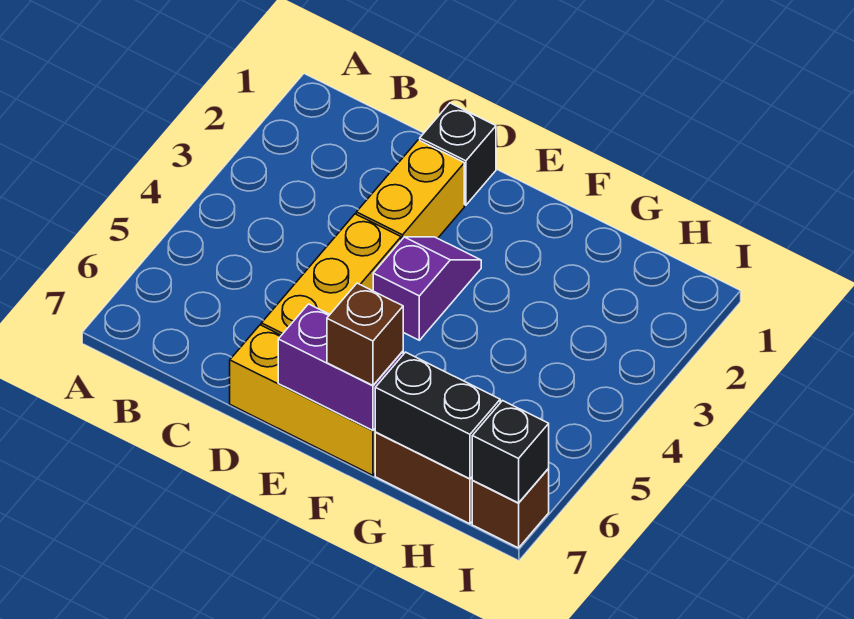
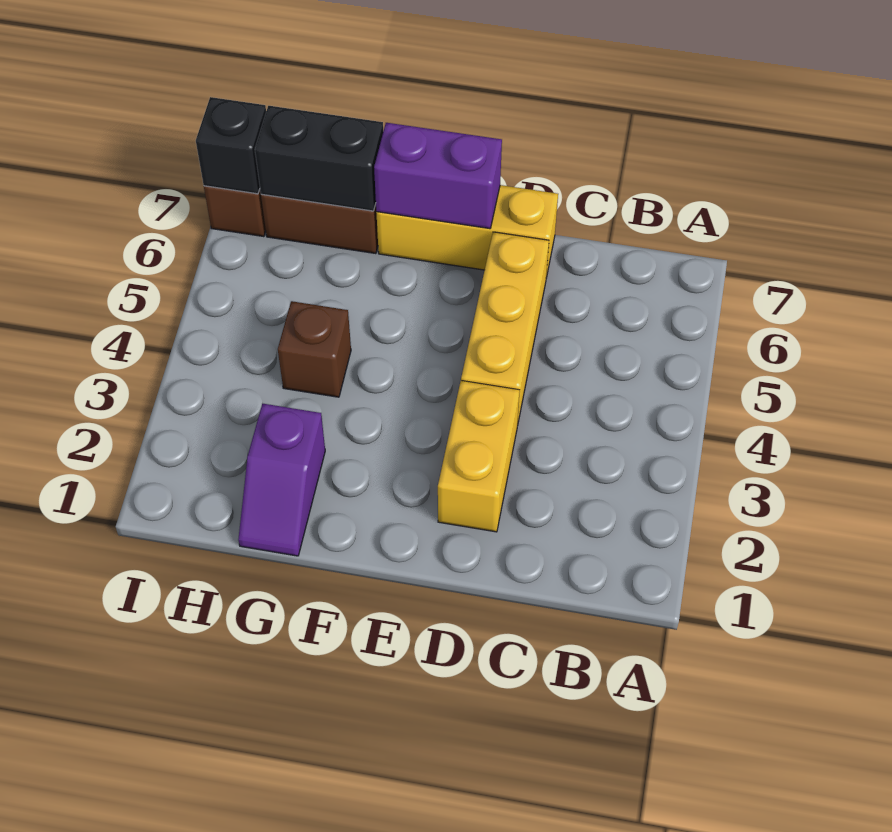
black 1x1 brick [420,103,496,205] -> none
purple 1x2 slope [373,237,481,340] -> purple 1x2 slope moved to [238,403,325,556]
brown 1x1 brick [327,283,403,385] -> brown 1x1 brick moved to [278,301,351,397]

